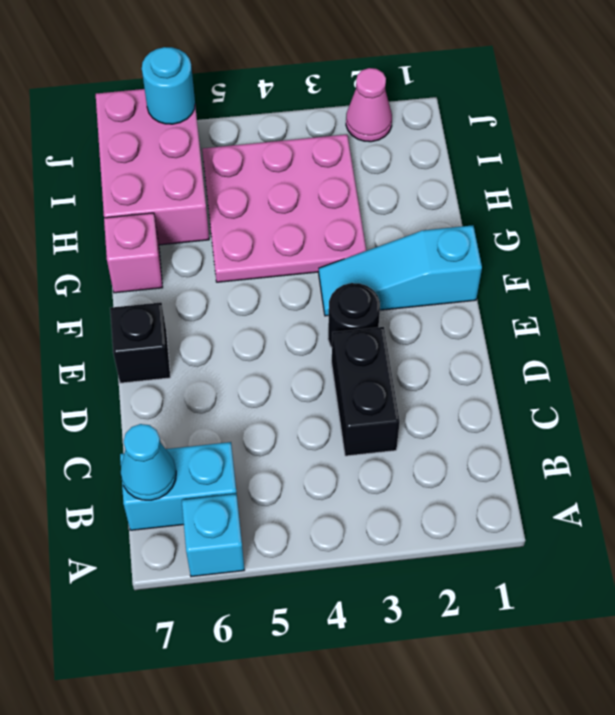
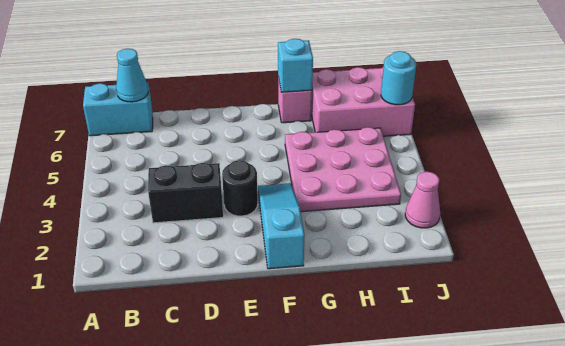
cyan 1x1 brick [182,494,244,577] -> cyan 1x1 brick moved to [278,39,313,92]
cyan 1x2 brick [120,442,237,530] -> cyan 1x2 brick turned to [83,83,153,136]
black 1x1 brick [110,302,170,383] -> none

